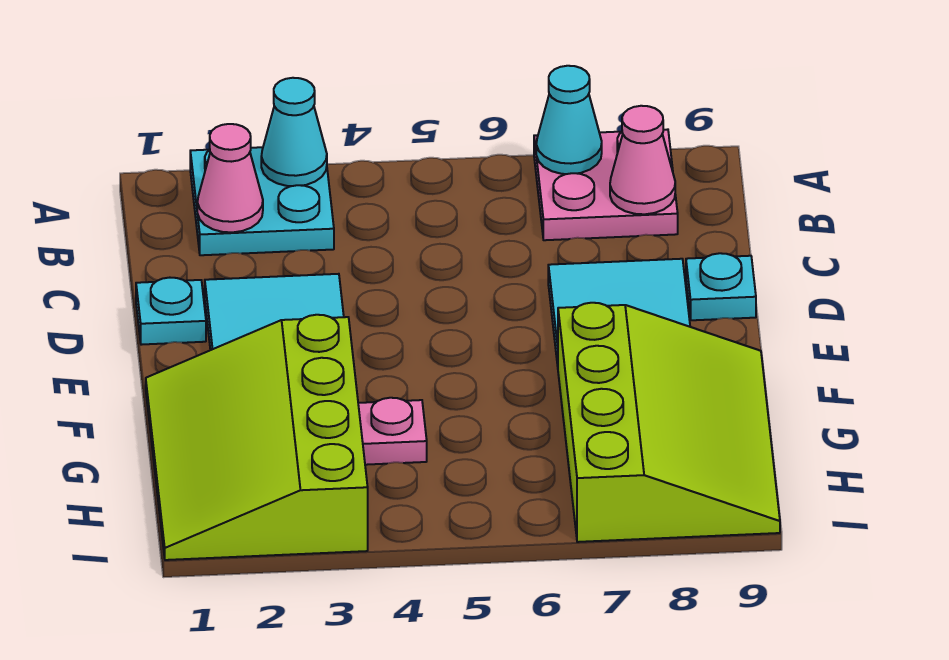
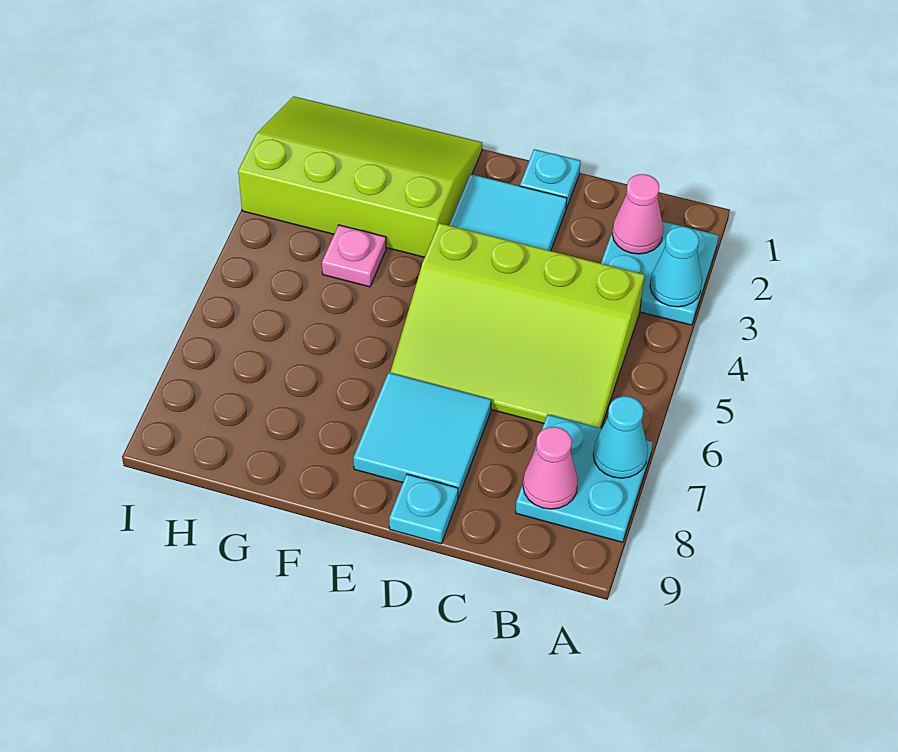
pink 2x2 plate [534,129,678,240] -> cyan 2x2 plate [516,414,653,542]
lime 3x4 slope [558,303,780,542] -> lime 3x4 slope moved to [390,223,644,428]

